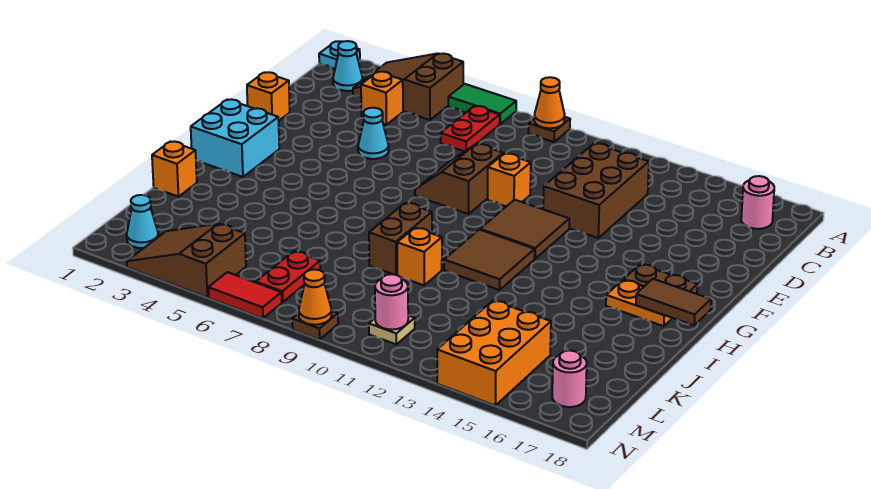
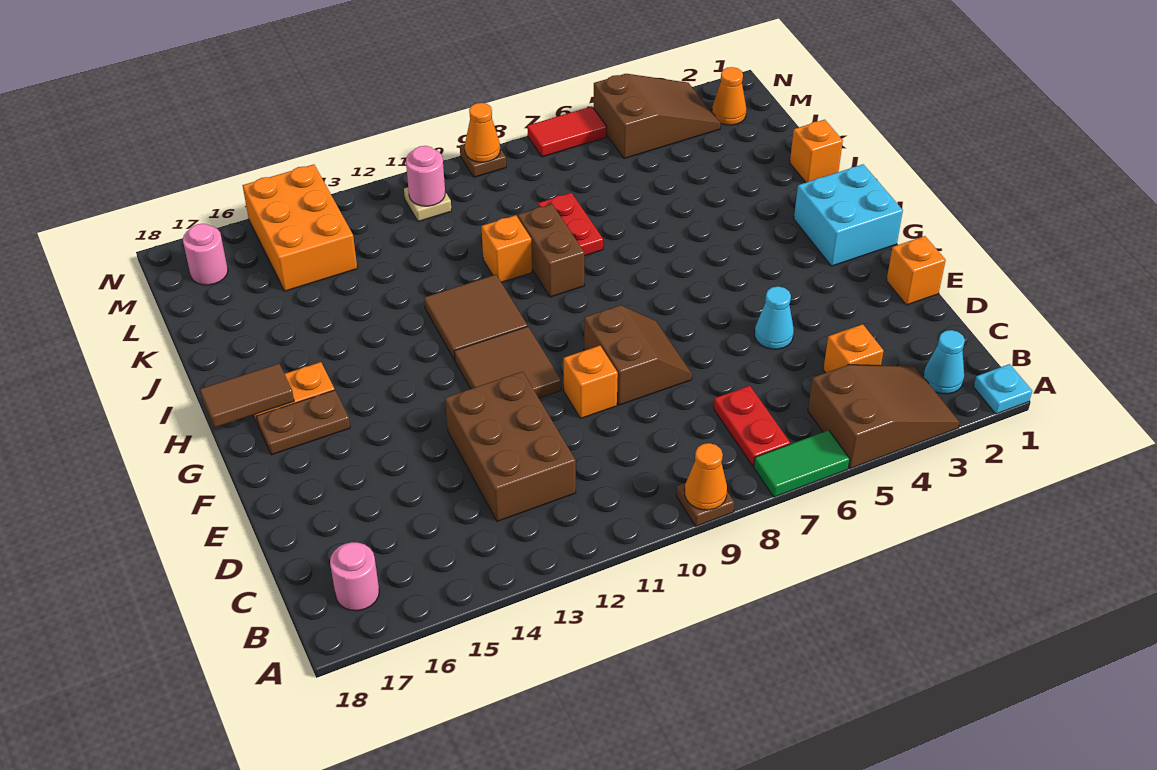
red 1x2 plate [256,251,320,302] -> red 1x2 plate moved to [538,193,603,256]
cyan 1x1 cone [127,195,159,248] -> orange 1x1 cone [712,67,746,125]

